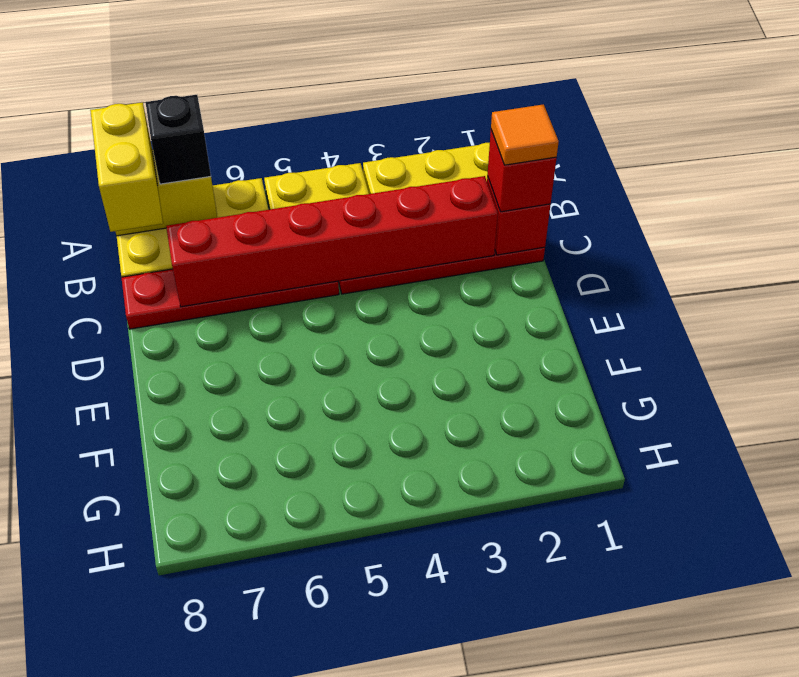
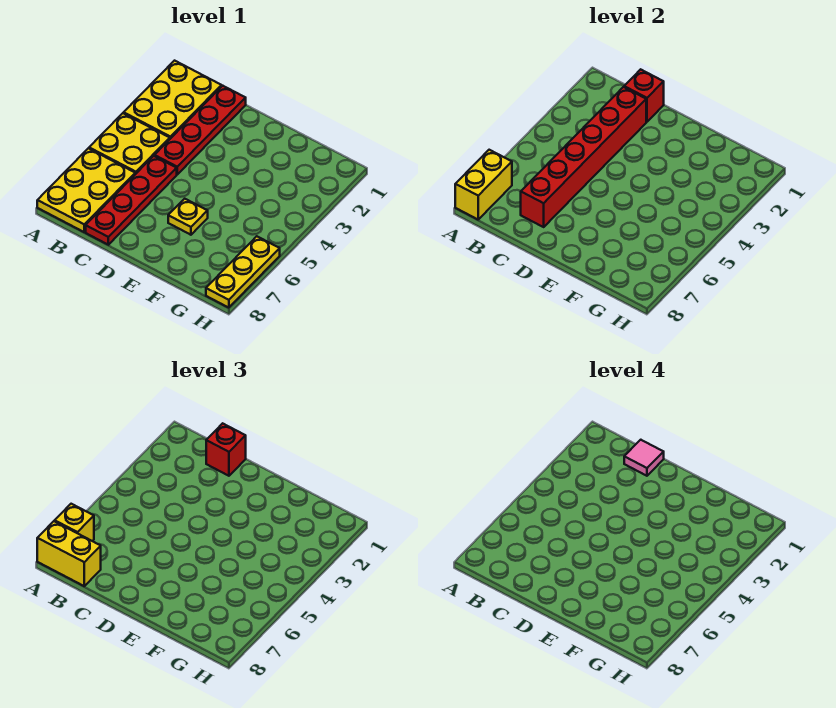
black 1x1 brick [146,95,211,184] -> yellow 1x1 brick [55,504,94,541]
orange 1x1 tile [491,104,559,165] -> pink 1x1 tile [624,440,664,476]
none -> yellow 1x1 plate [168,199,208,235]
none -> yellow 1x3 plate [206,236,280,308]

